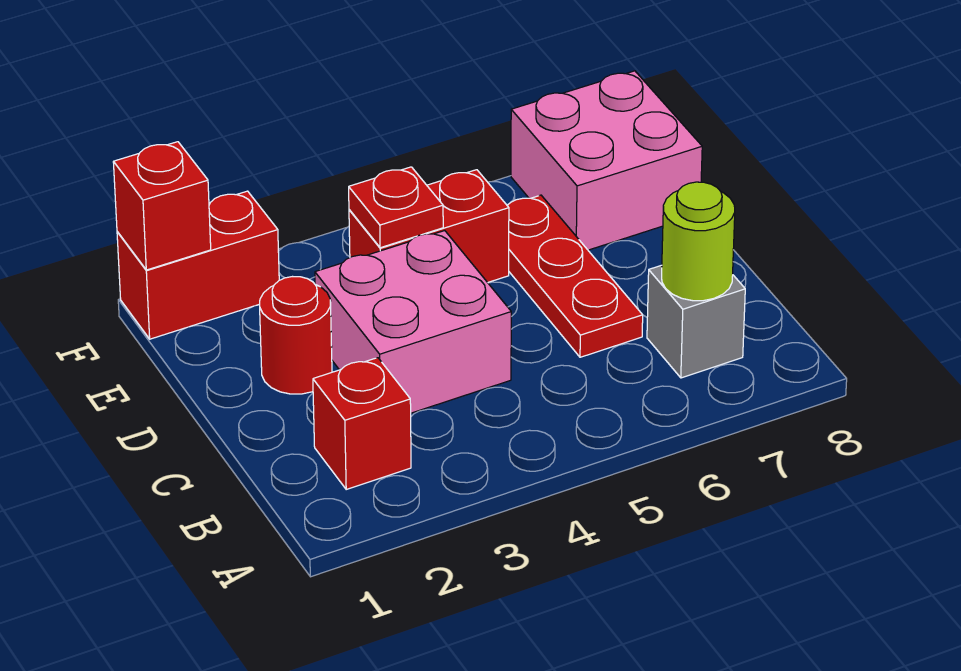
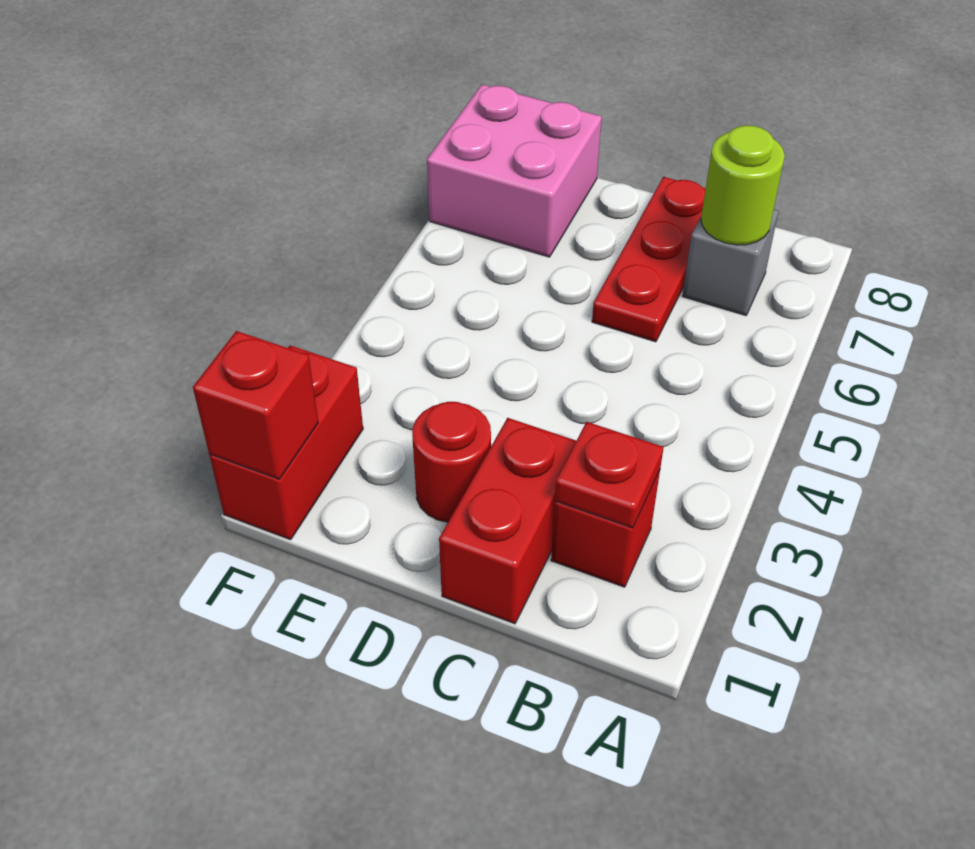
pink 2x2 brick [315,231,511,413] -> none
red 1x3 plate [507,195,643,357] -> red 1x3 plate turned to [592,177,706,342]
red 1x2 brick [349,170,509,283] -> red 1x2 brick moved to [439,418,576,624]
red 1x1 plate [349,167,443,248] -> red 1x1 plate moved to [555,422,664,528]

